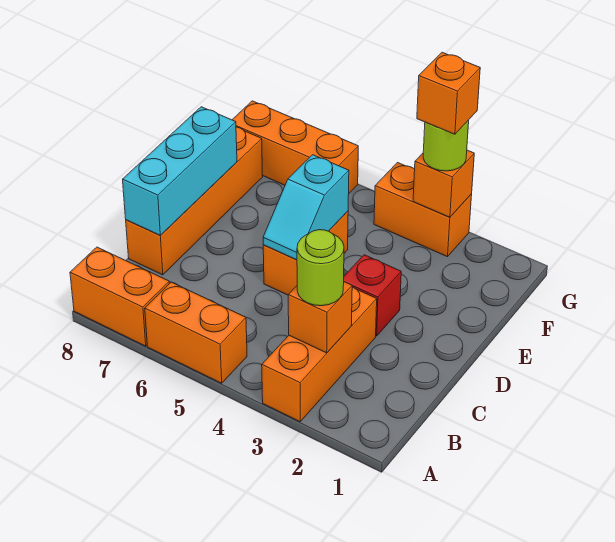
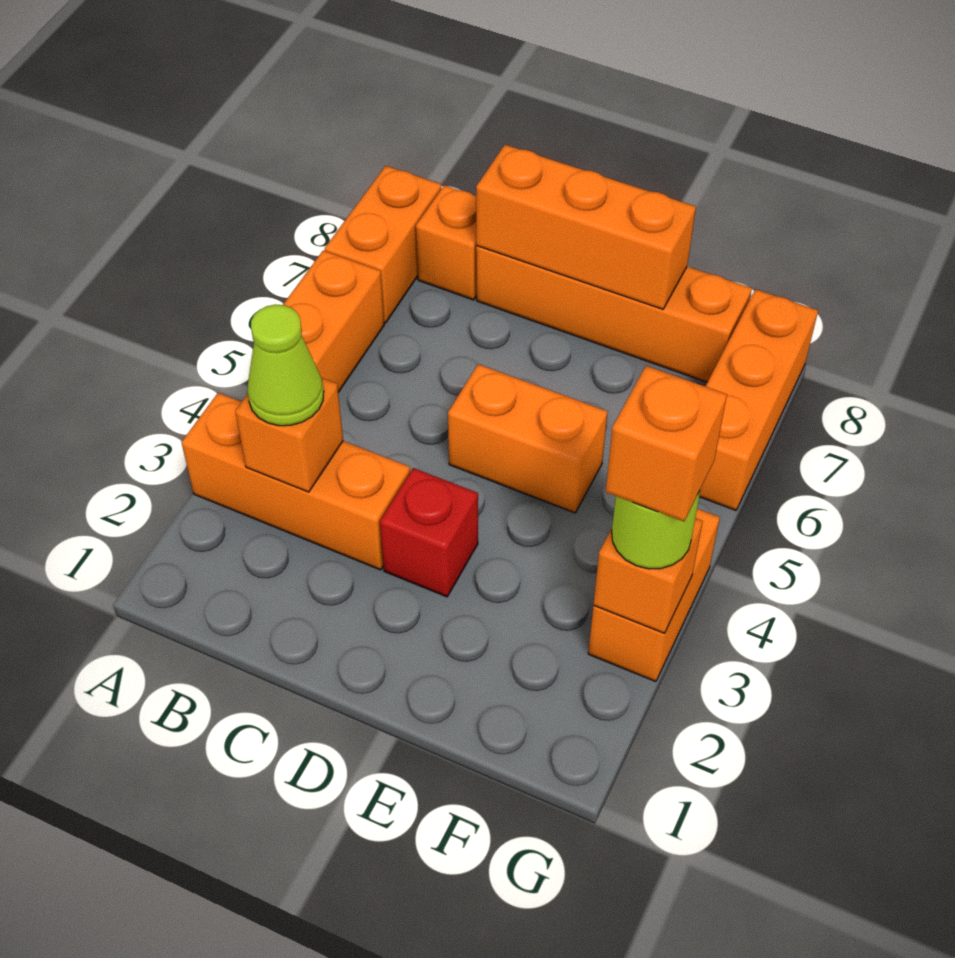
lime 1x1 round brick [297,230,344,306] -> lime 1x1 cone [247,304,324,426]
none -> orange 1x1 brick [416,185,477,300]
cyan 1x3 brick [123,107,237,235] -> orange 1x3 brick [476,145,696,309]
cyan 1x2 slope [263,155,349,260] -> none

